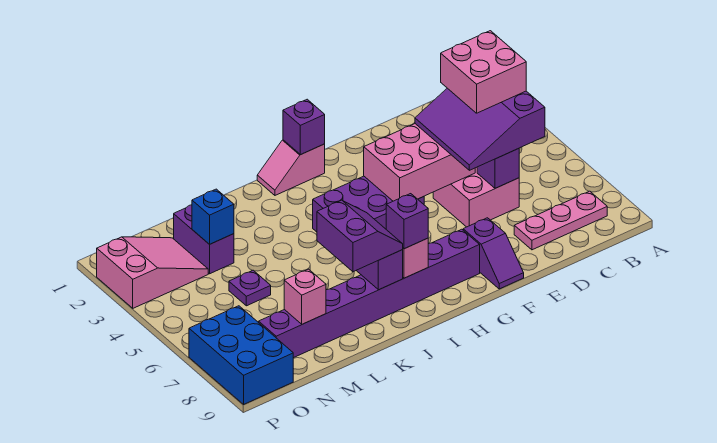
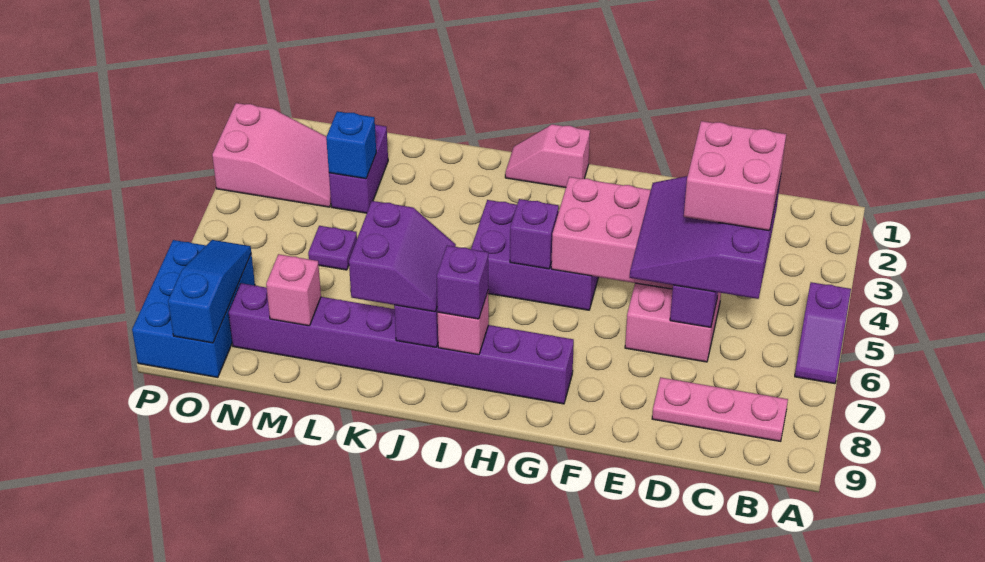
purple 1x2 slope [463,218,524,289] -> purple 1x2 slope moved to [795,282,851,384]
purple 1x1 brick [283,99,325,155] -> purple 1x1 brick moved to [510,199,559,269]
none -> blue 1x3 slope [168,240,251,343]

